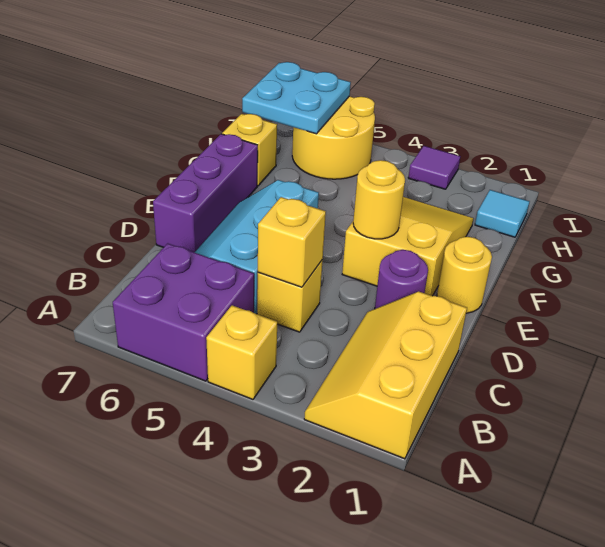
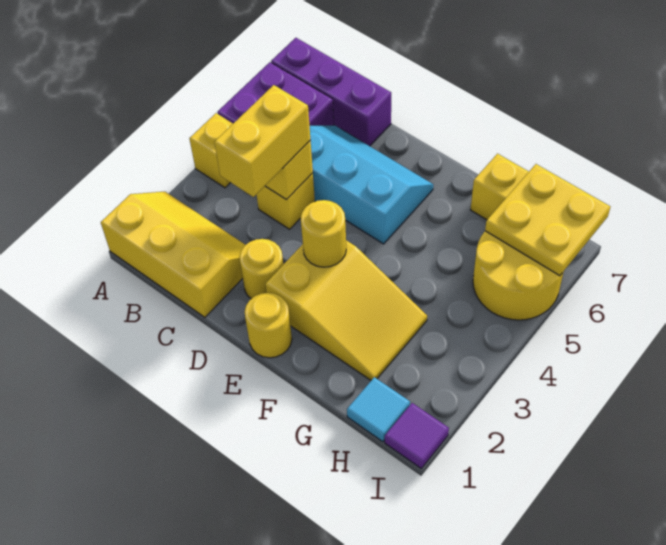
none -> yellow 1x2 brick [214,85,310,197]
purple 1x1 round brick [375,250,428,309] -> yellow 1x1 round brick [239,239,283,299]
purple 1x3 brick [153,134,258,252] -> purple 1x3 brick moved to [271,38,391,146]
cyan 2x2 plate [242,62,351,134] -> yellow 2x2 plate [485,164,610,276]
purple 1x1 tile [408,146,460,189] -> purple 1x1 tile moved to [385,403,449,468]

